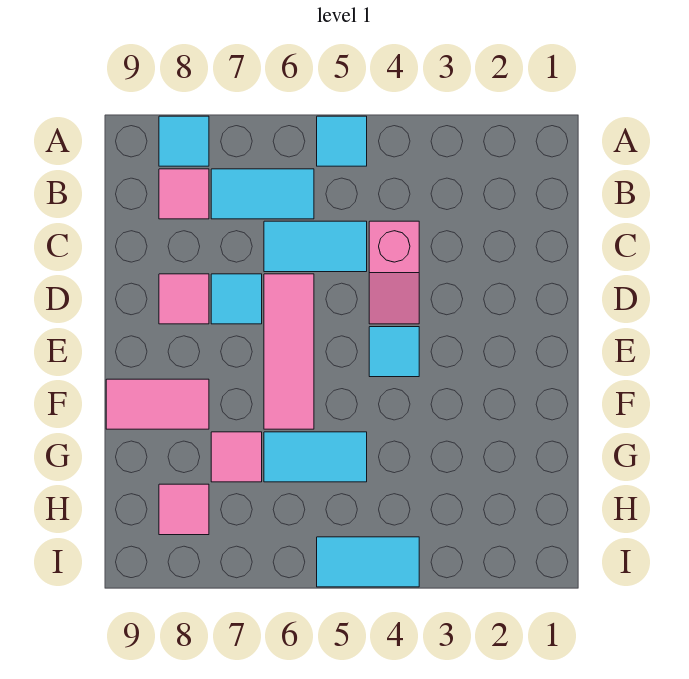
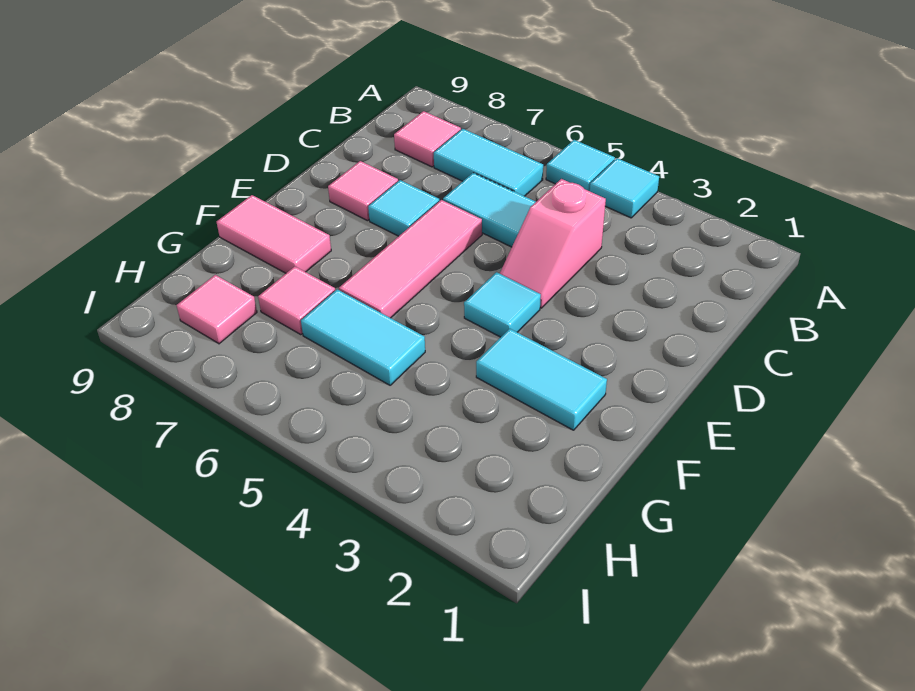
cyan 1x1 tile [159,116,209,166] -> cyan 1x1 tile moved to [590,158,659,218]
cyan 1x2 tile [317,537,419,587] -> cyan 1x2 tile moved to [476,329,607,430]

